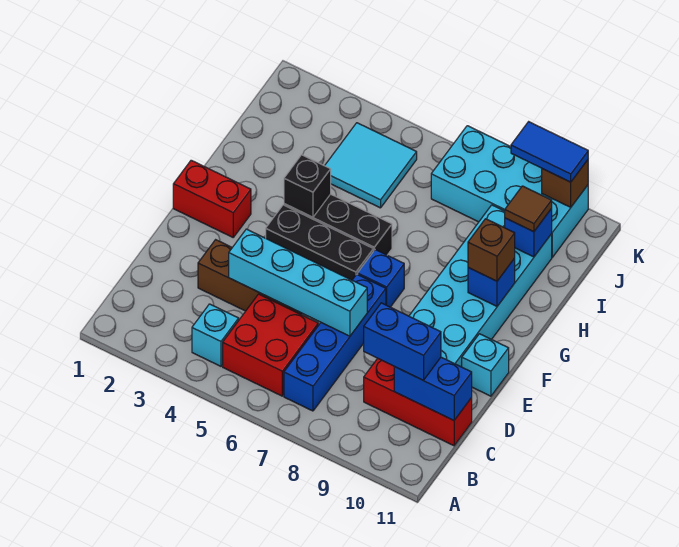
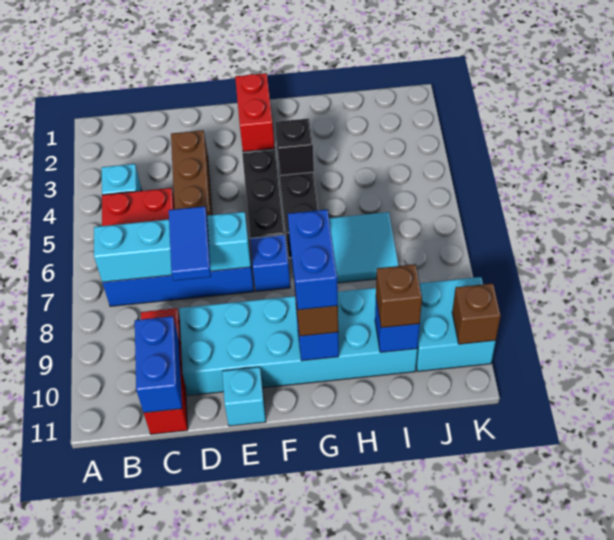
blue 1x2 brick [364,303,441,380] -> blue 1x2 brick moved to [288,210,338,310]
cyan 1x4 brick [229,229,367,336] -> cyan 1x4 brick turned to [94,212,251,282]
cyan 2x2 tile [325,123,417,208] -> cyan 2x2 tile moved to [329,212,399,283]
brown 1x1 tile [505,186,552,232] -> brown 1x1 brick [376,264,422,328]
cyan 2x4 brick [431,126,588,257] -> cyan 2x2 brick [416,277,496,372]
blue 1x2 tile [511,122,588,182] -> blue 1x2 tile moved to [169,206,211,281]

